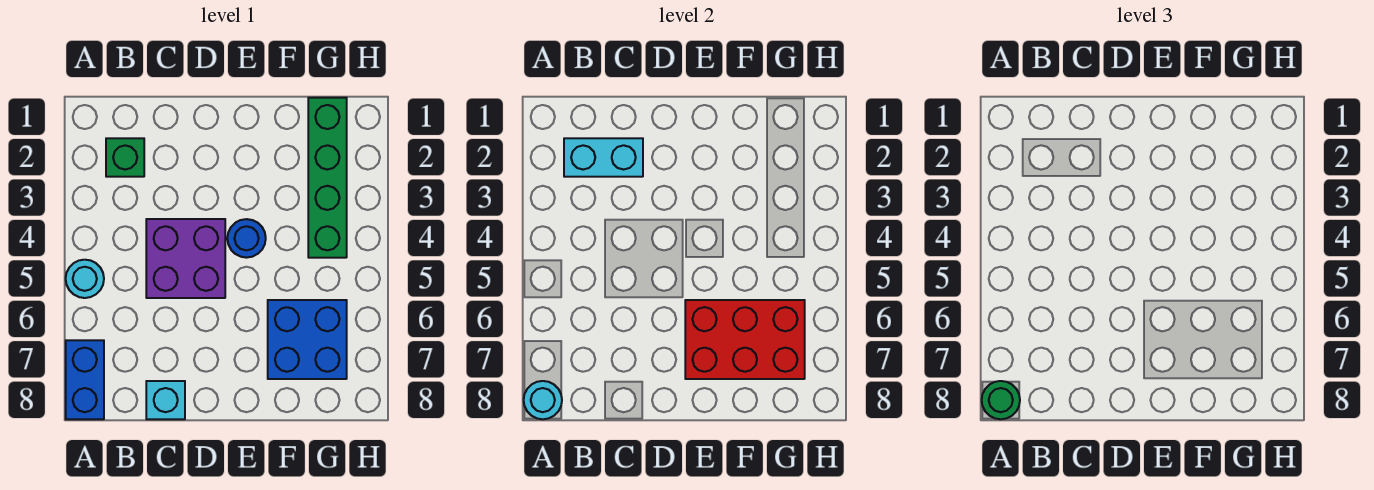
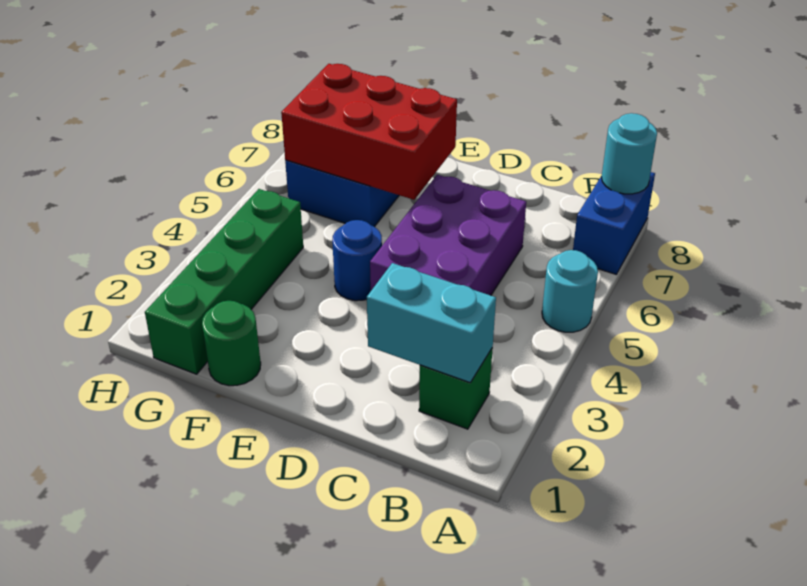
green 1x1 round brick [982,381,1020,419] -> green 1x1 round brick moved to [202,301,261,386]
purple 2x2 brick [146,219,225,298] -> purple 2x3 brick [370,175,526,295]
cyan 1x1 brick [146,381,185,419] -> none

